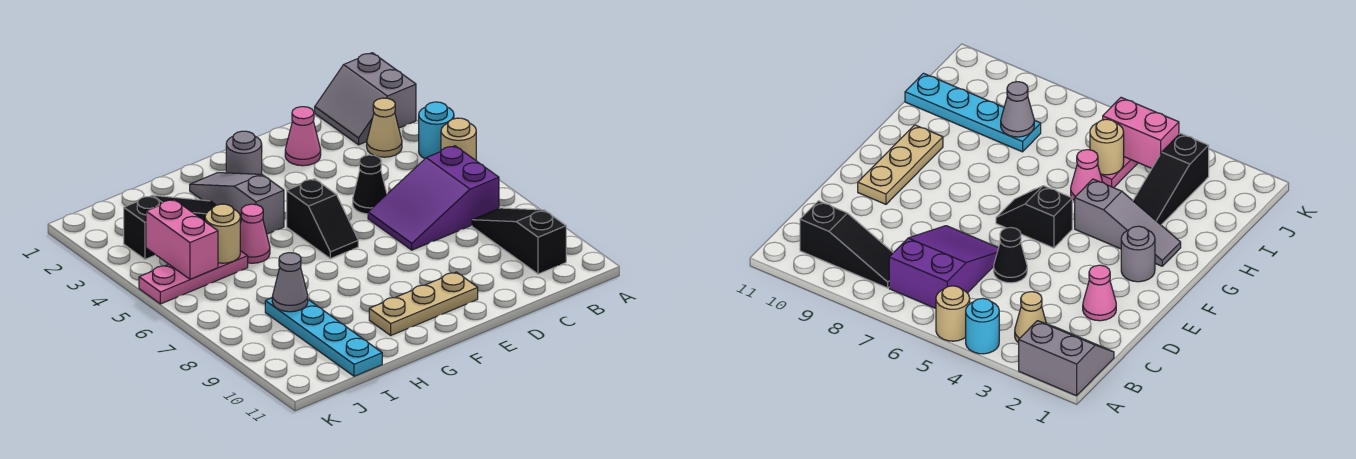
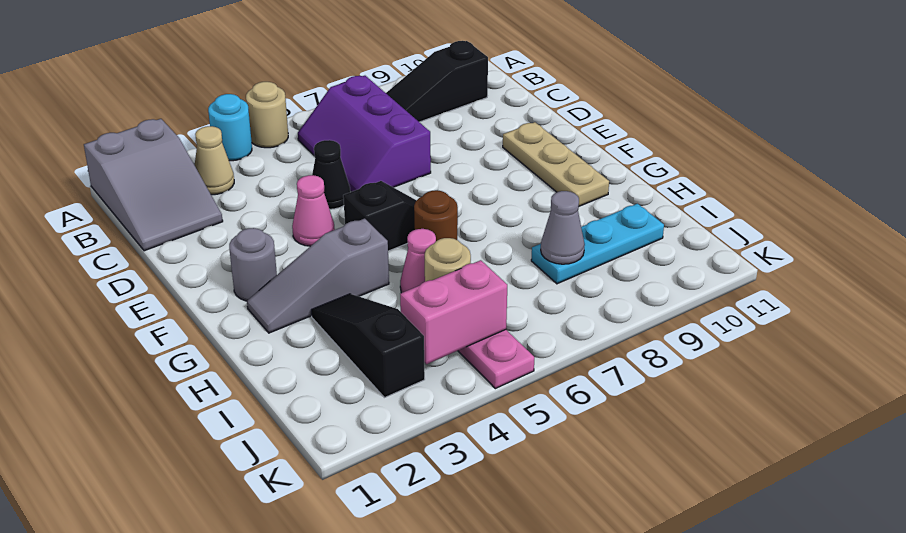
grey 2x2 slope [315,53,416,145] -> grey 2x3 slope [84,119,223,251]
purple 2x3 slope [368,146,499,250] -> purple 2x3 slope turned to [298,76,431,192]
pink 1x1 cone [285,107,321,166] -> pink 1x1 cone moved to [292,175,335,246]
none -> brown 1x1 round brick [414,190,458,241]
cyan 1x4 plate [265,298,382,376] -> cyan 1x3 plate [531,204,664,284]

